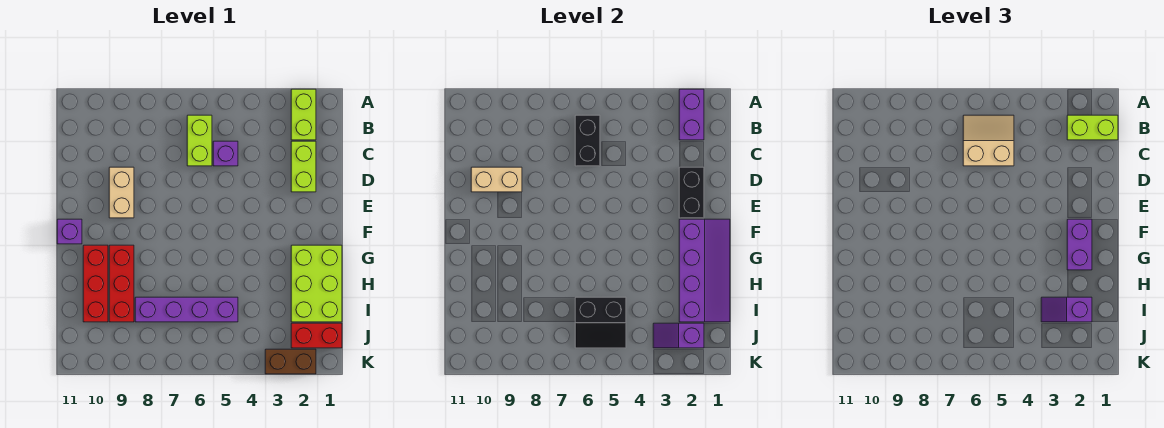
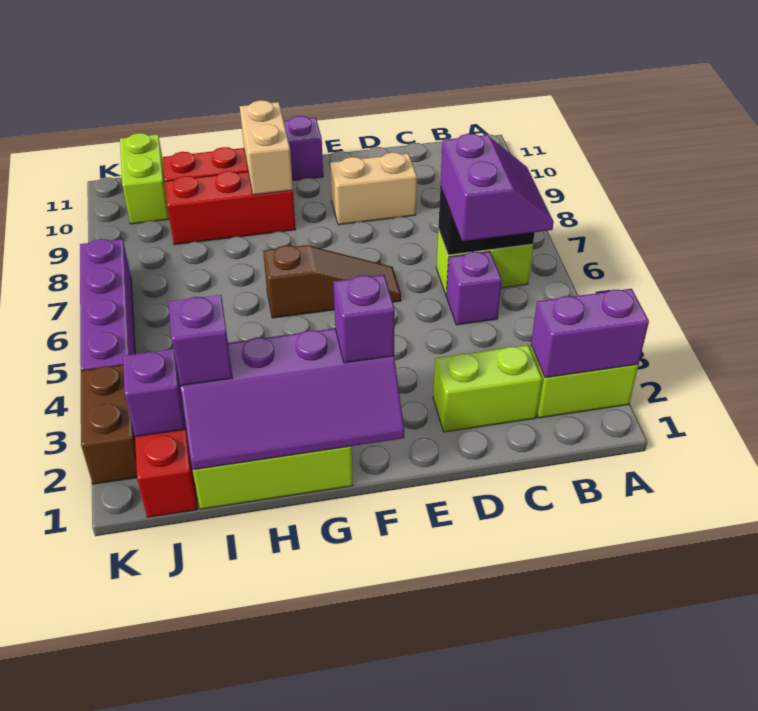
lime 1x2 brick [1067,115,1118,140] -> lime 1x2 brick moved to [120,133,169,224]
tan 2x2 slope [963,115,1014,166] -> purple 2x2 slope [440,134,554,241]
black 1x2 brick [679,167,704,218] -> none
tan 1x2 brick [471,167,522,192] -> tan 1x2 brick moved to [240,100,293,195]
none -> brown 1x3 slope [263,245,401,318]
purple 1x2 brick [1067,219,1092,270] -> purple 1x1 brick [333,275,395,363]
purple 1x4 brick [135,297,238,322] -> purple 1x4 brick moved to [80,239,135,371]
black 2x2 slope [575,297,626,348] -> none

